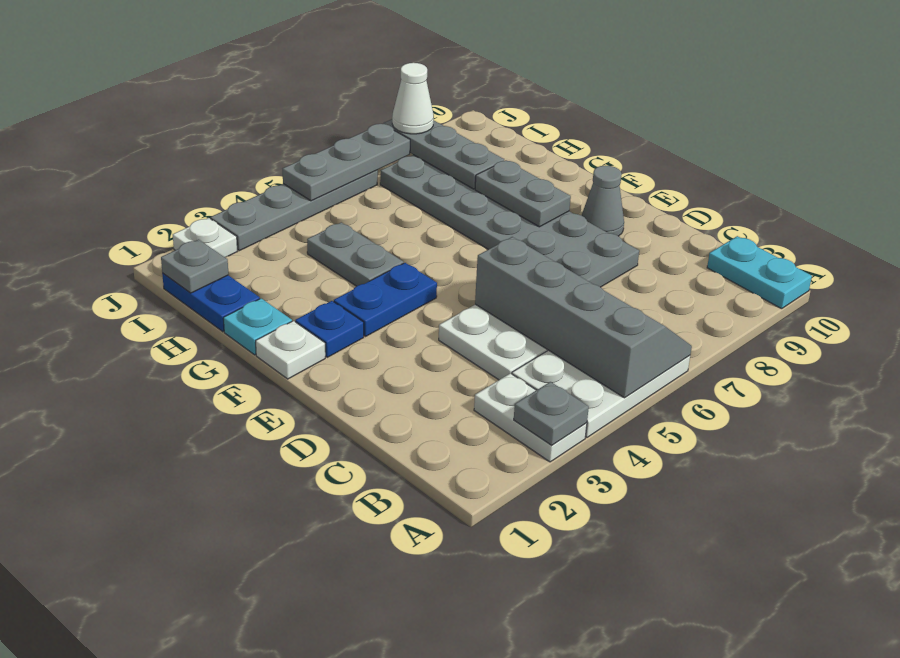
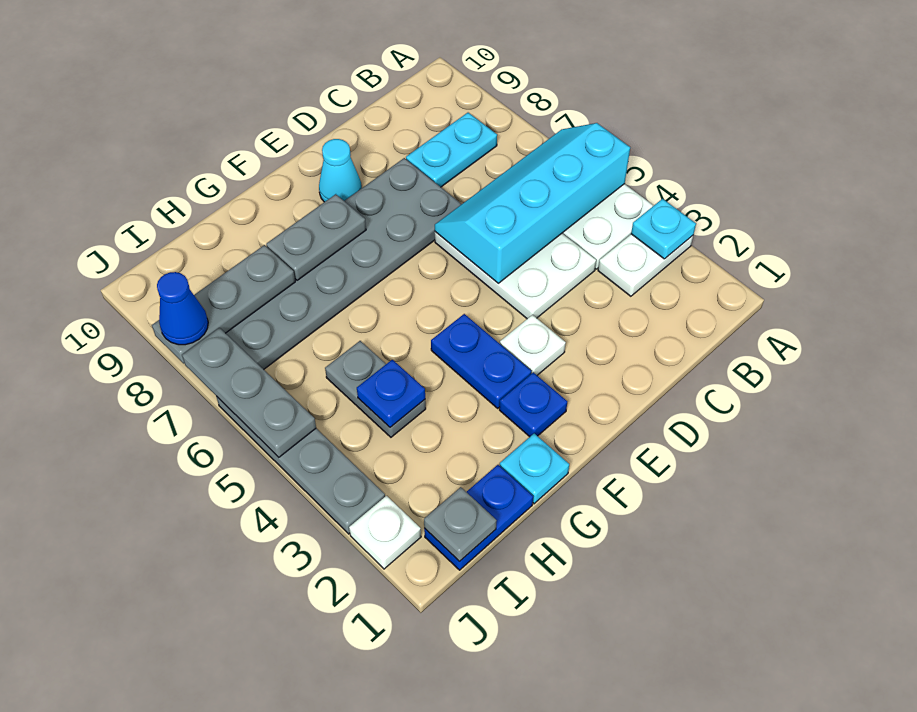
grey 1x1 plate [514,382,589,446] -> cyan 1x1 plate [631,199,696,259]
grey 2x4 slope [475,237,692,398] -> cyan 2x4 slope [435,123,630,283]
cyan 1x2 plate [707,236,812,309] -> cyan 1x2 plate moved to [406,113,497,187]
grey 1x1 cone [582,166,624,236] -> cyan 1x1 cone [319,139,362,202]
white 1x1 plate [256,321,325,379] -> white 1x1 plate moved to [500,315,566,375]
grey 1x2 plate [307,222,404,286] -> grey 1x2 plate turned to [325,341,426,437]
none -> blue 1x1 plate [357,360,425,427]
white 1x1 cone [392,63,434,134] -> blue 1x1 cone [157,272,208,345]

